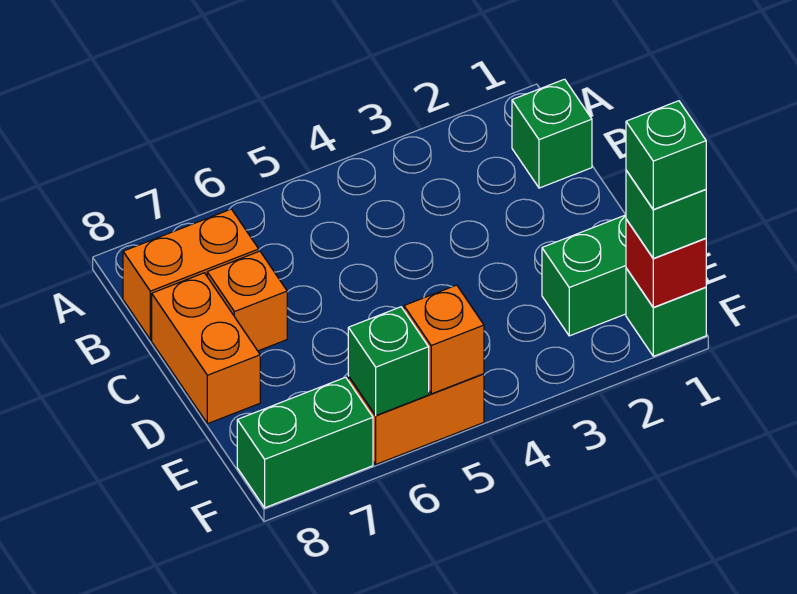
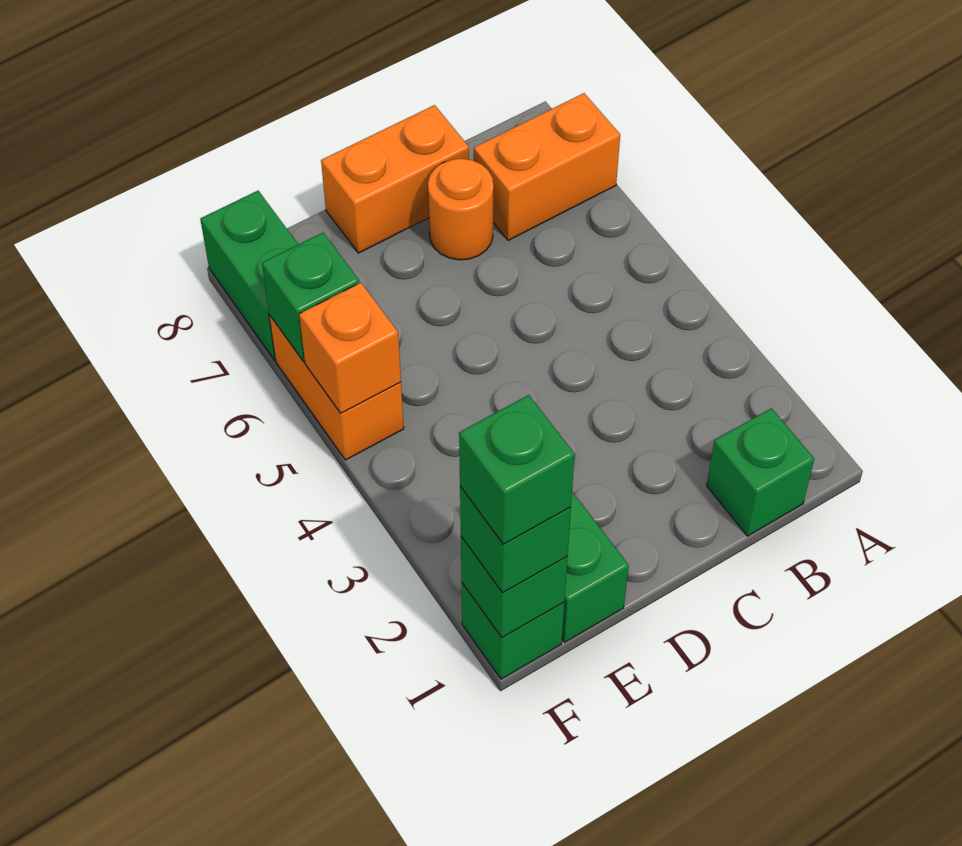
orange 1x2 brick [123,209,259,339] -> orange 1x2 brick turned to [474,93,620,241]
orange 1x1 brick [207,251,287,351] -> orange 1x1 round brick [428,159,494,260]
red 1x1 brick [626,219,706,307] -> green 1x1 brick [461,537,567,638]

